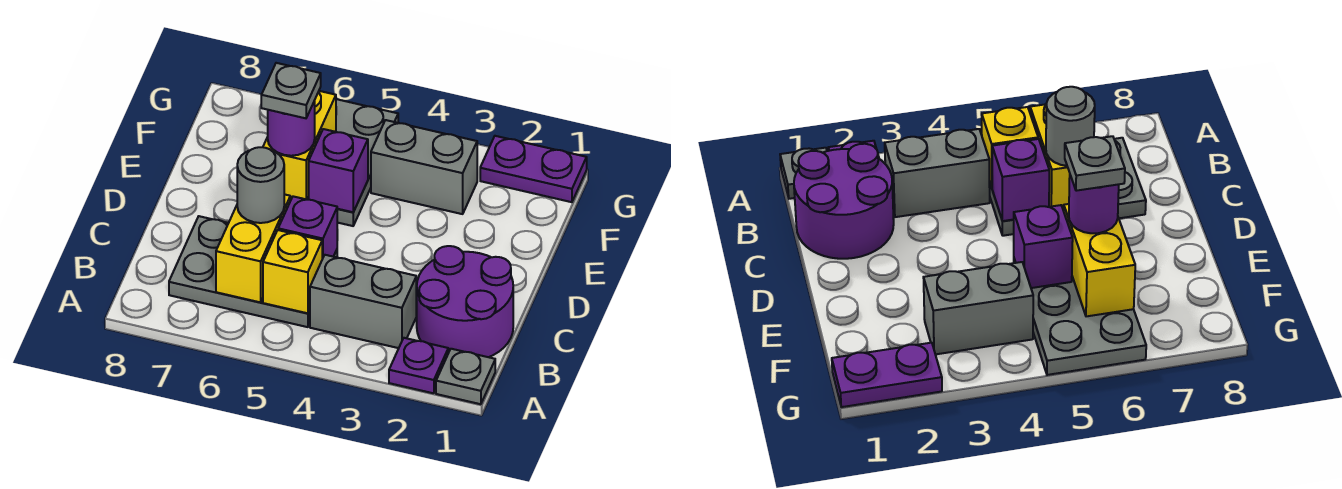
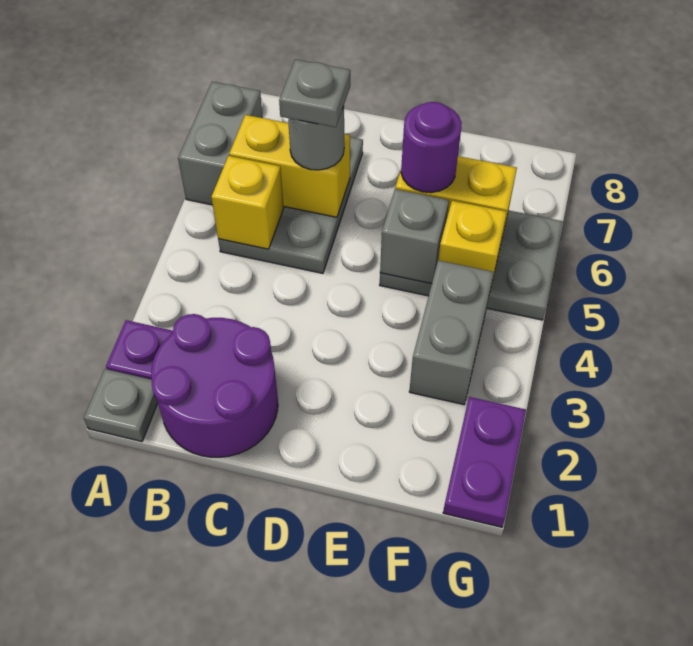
grey 1x2 brick [310,255,416,348] -> grey 1x2 brick moved to [178,82,263,205]
purple 1x1 brick [278,196,337,259] -> none
purple 1x1 brick [309,129,368,212] -> grey 1x1 brick [380,189,449,284]
grey 1x1 plate [261,63,321,118] -> grey 1x1 plate moved to [279,59,350,127]
none -> yellow 1x1 brick [438,201,507,285]

